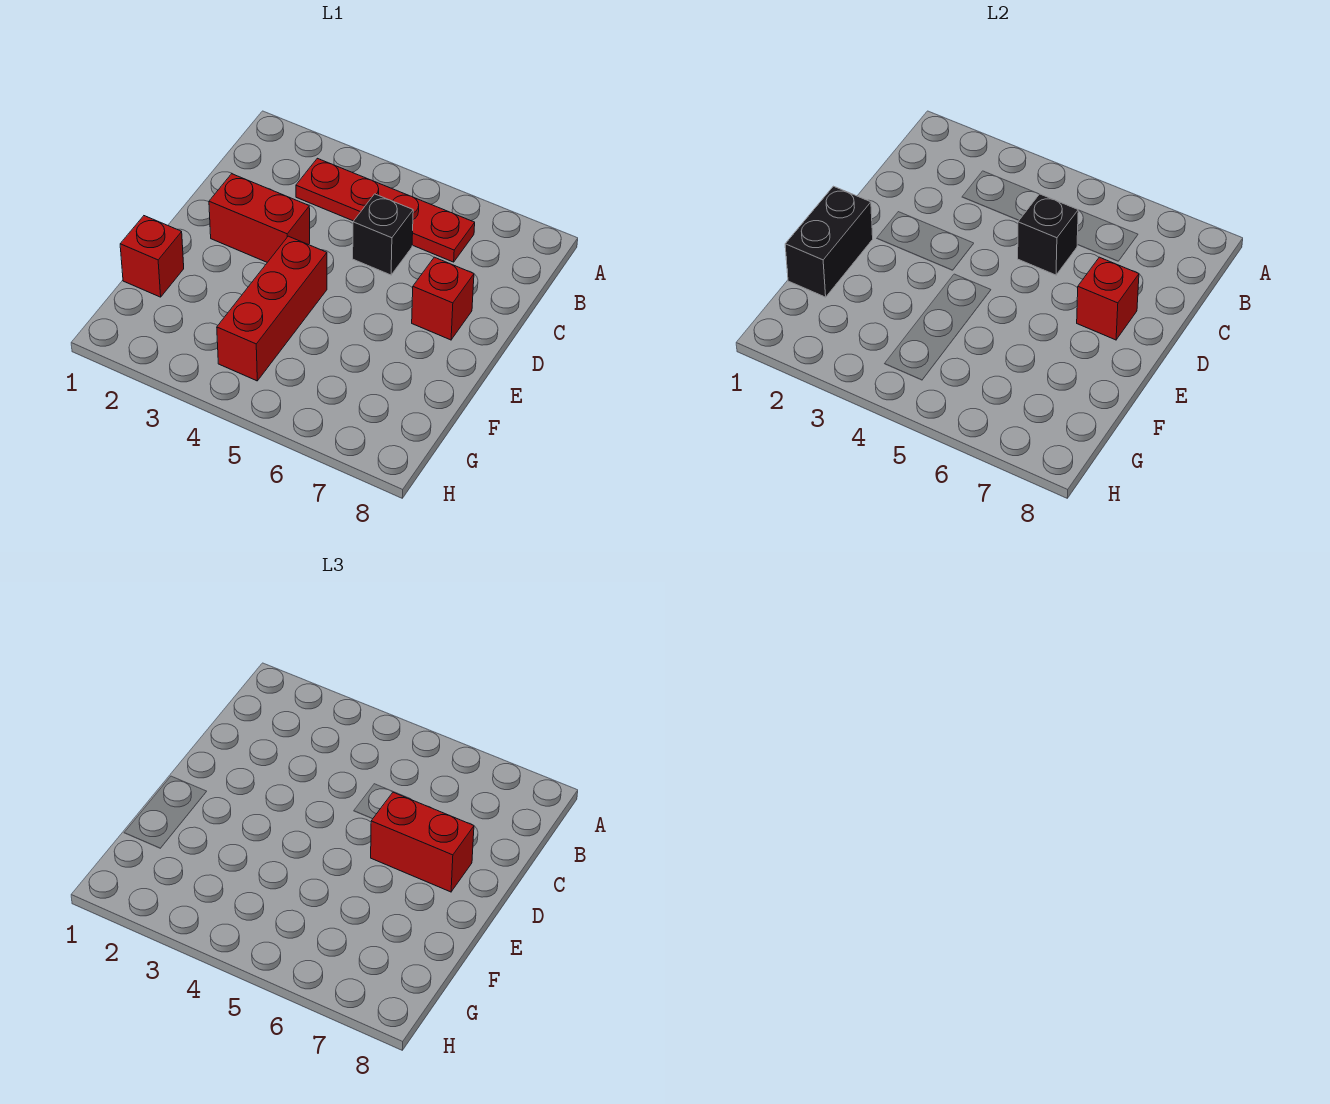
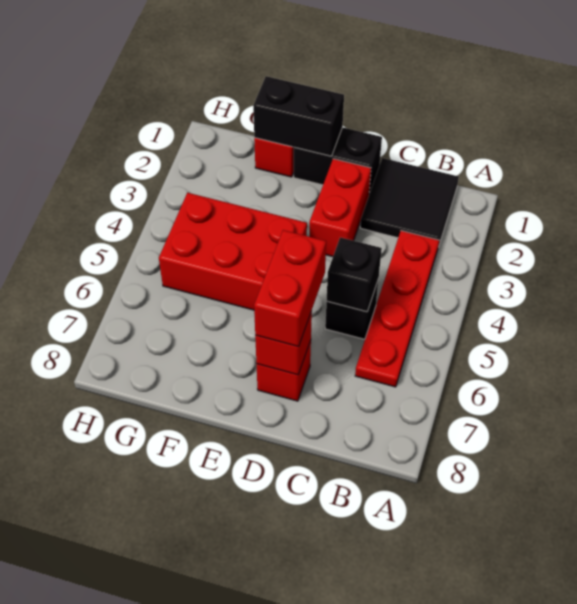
none -> black 2x2 tile [360,158,459,247]
none -> black 1x2 brick [294,127,382,194]
red 1x3 brick [217,236,327,381] -> red 2x3 brick [159,193,307,310]

